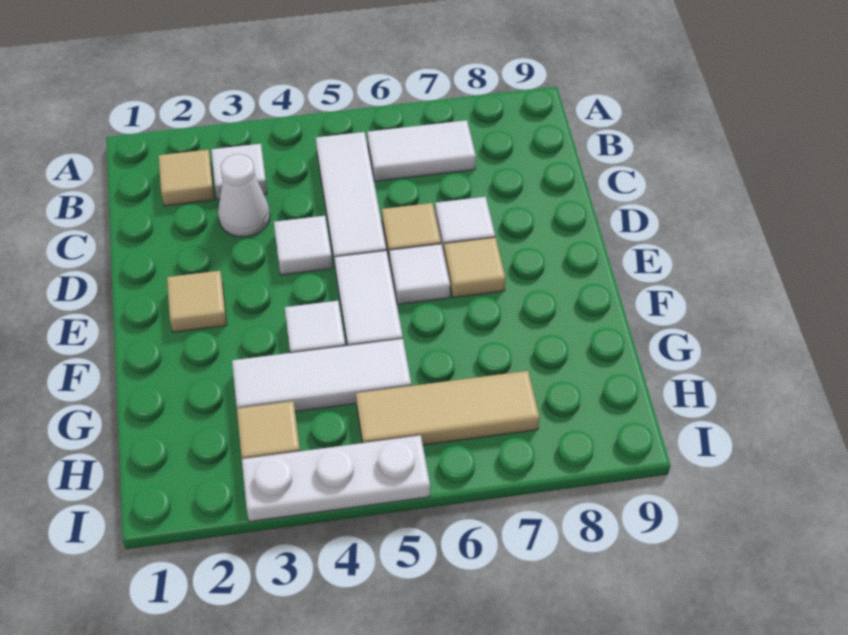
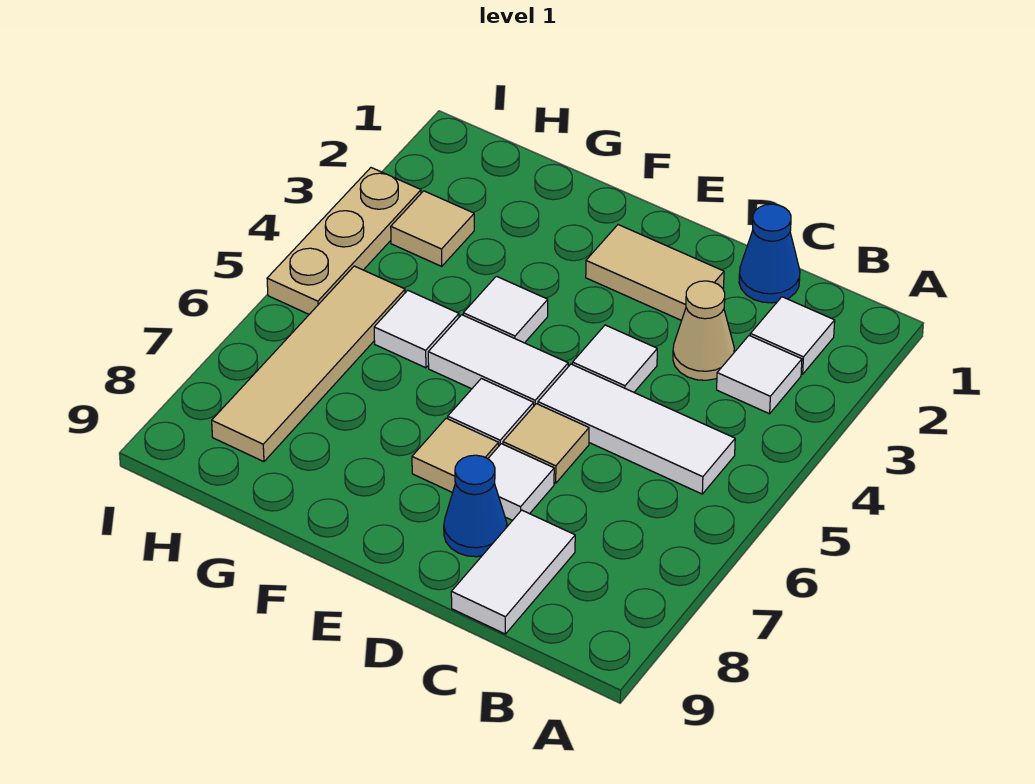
tan 1x1 tile [159,150,214,206] -> white 1x1 tile [750,297,835,374]
white 1x2 tile [367,120,476,181] -> white 1x2 tile moved to [451,510,575,634]
none -> blue 1x1 cone [739,204,800,303]
white 1x1 cone [218,154,270,237] -> tan 1x1 cone [673,281,734,380]
none -> blue 1x1 cone [444,455,507,557]
tan 1x1 tile [167,271,227,332] -> tan 1x2 tile [586,225,724,321]
white 1x3 tile [232,339,411,412] -> white 1x1 tile [374,290,459,368]
tan 1x3 tile [356,371,540,445] -> tan 1x4 tile [212,266,405,462]
white 1x3 plate [242,435,430,522] -> tan 1x3 plate [267,168,421,314]

